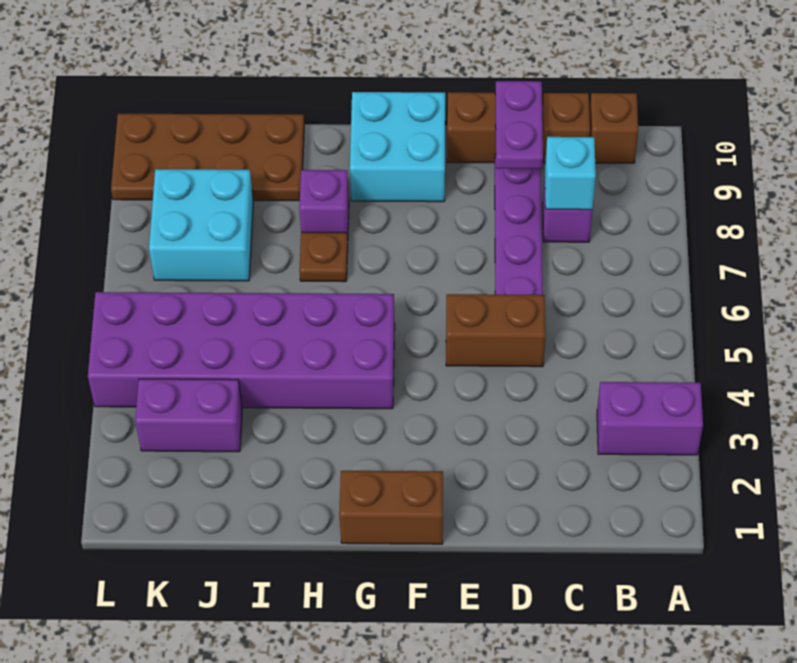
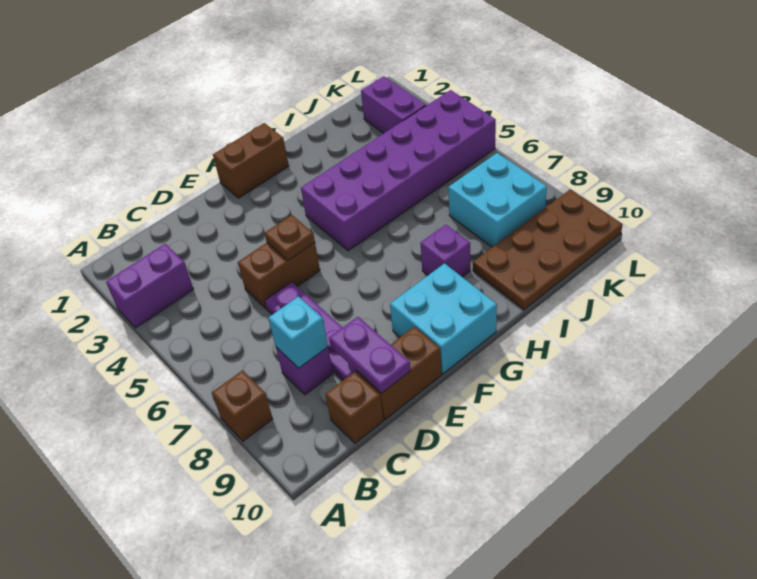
brown 1x1 brick [589,93,638,163] -> brown 1x1 brick moved to [212,370,273,441]
brown 1x1 plate [299,232,348,282] -> brown 1x1 plate moved to [265,215,315,261]
purple 1x2 brick [135,379,242,452] -> purple 1x2 brick turned to [361,76,426,133]

